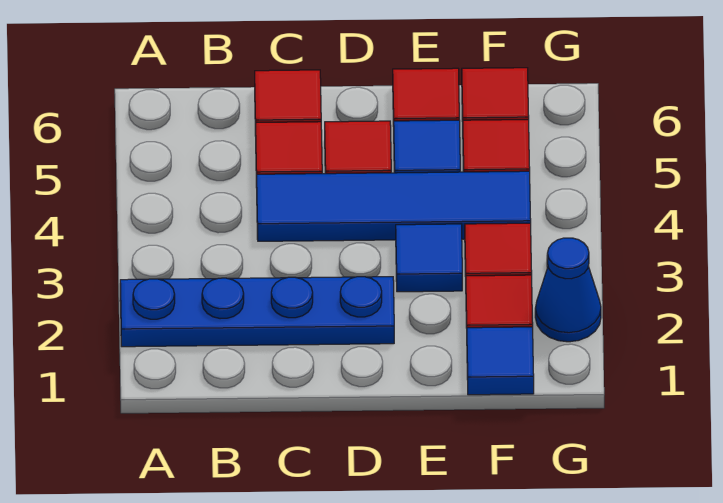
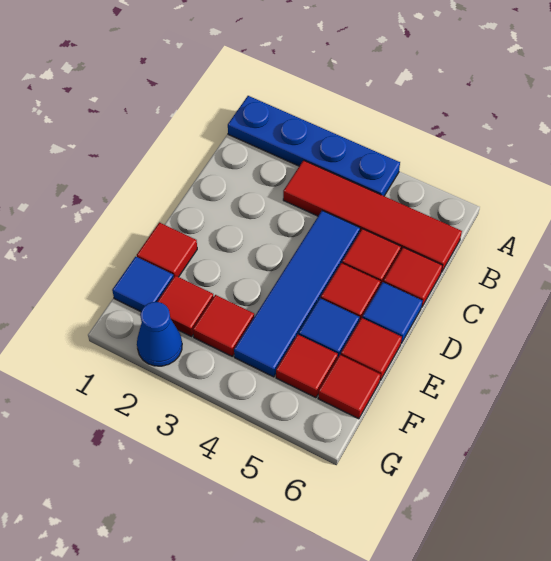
blue 1x4 plate [120,277,394,347] -> blue 1x4 plate turned to [228,96,400,196]
none -> red 1x4 tile [283,160,462,272]
none -> red 1x1 tile [137,223,197,277]
blue 1x1 tile [396,224,462,292] -> blue 1x1 tile moved to [362,282,422,343]

